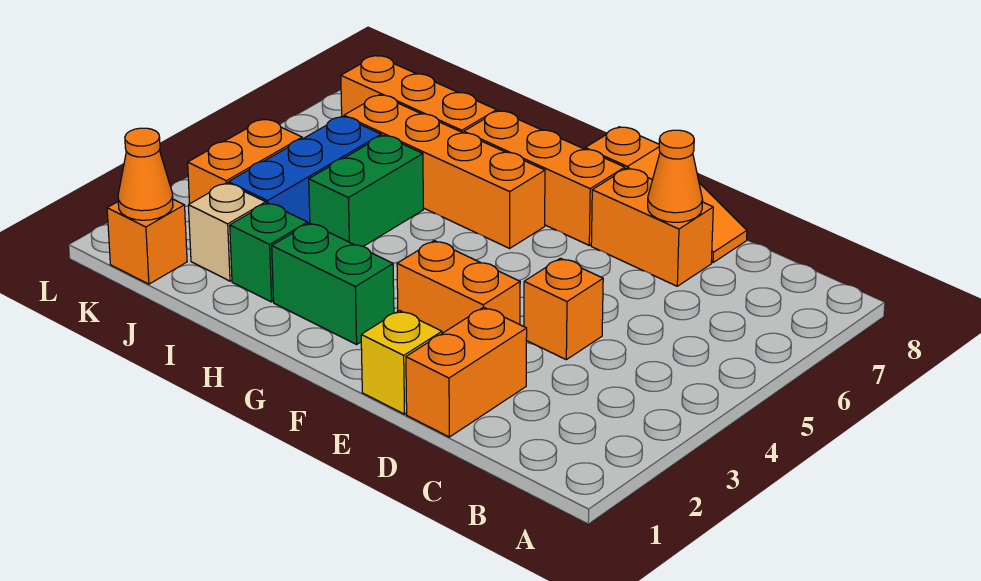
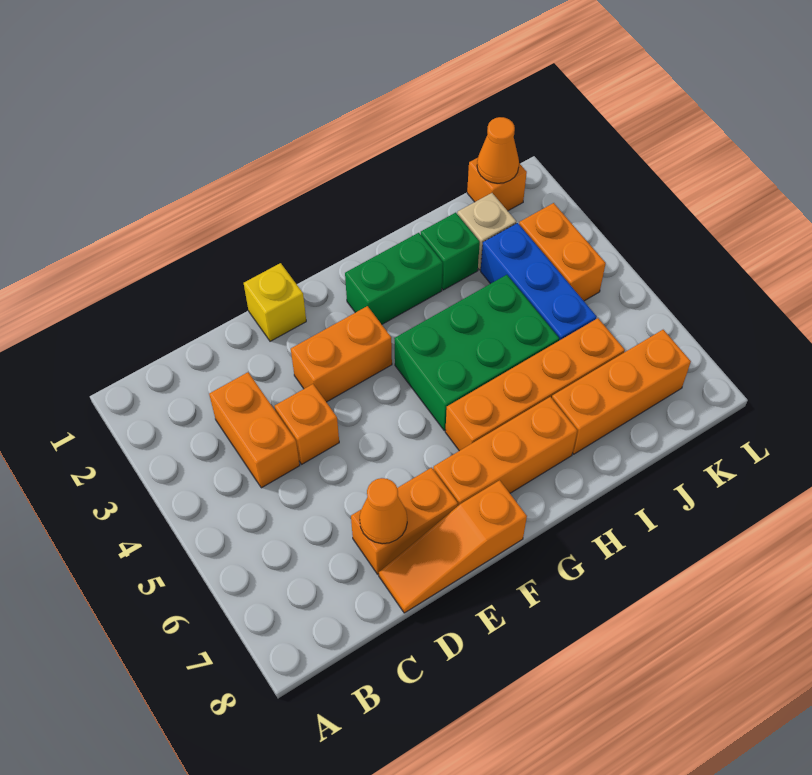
orange 1x2 brick [406,307,527,437] -> orange 1x2 brick moved to [209,372,300,488]
green 1x2 brick [309,135,423,246] -> green 2x3 brick [394,275,559,430]

